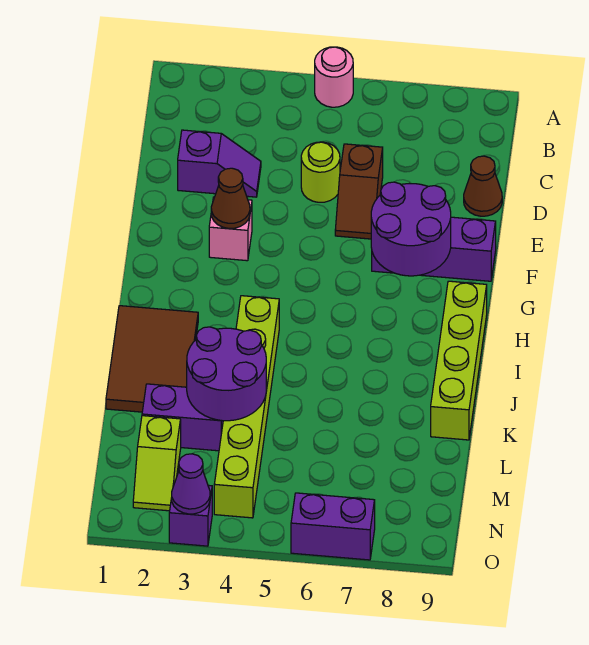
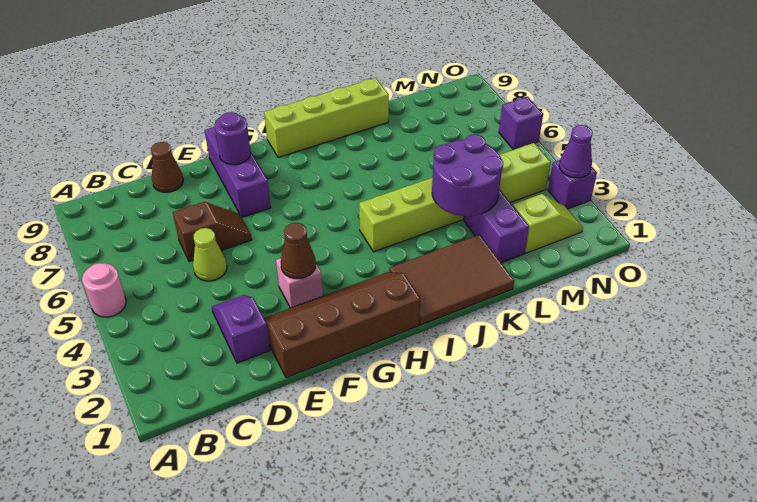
lime 1x1 round brick [301,142,340,202] -> lime 1x1 cone [193,228,227,281]
none -> brown 2x4 slope [264,272,420,378]
purple 2x2 round brick [371,182,451,276] -> purple 1x1 round brick [215,112,251,165]
purple 1x2 brick [291,493,375,560] -> purple 1x1 brick [499,97,543,150]

